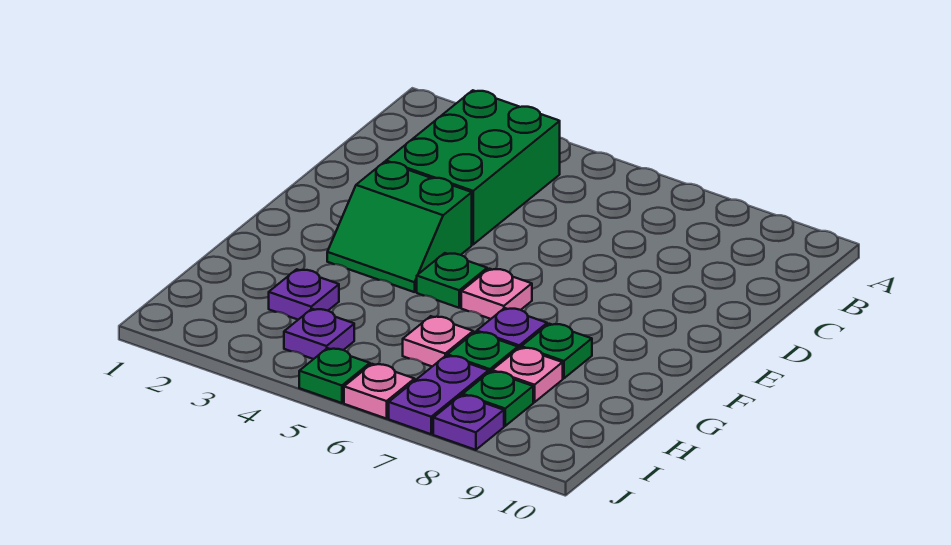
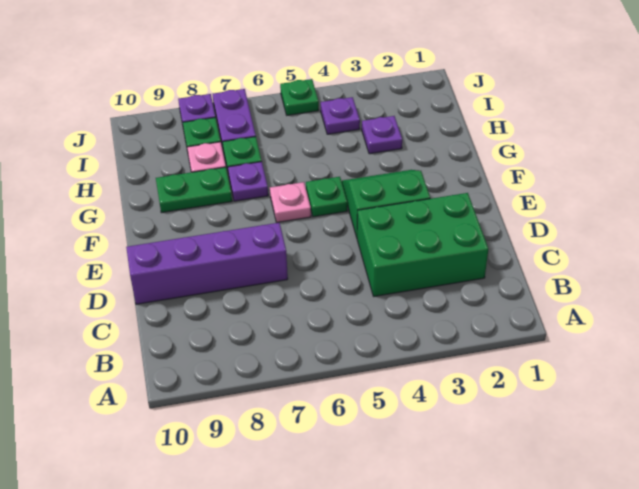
green 2x3 brick [386,90,560,244] -> green 2x3 brick turned to [357,193,488,296]
none -> purple 1x4 brick [126,223,288,304]
green 1x1 plate [521,324,592,378] -> green 1x2 plate [156,167,232,213]
pink 1x1 plate [403,316,473,366] -> none
pink 1x1 plate [344,364,415,419] -> none

